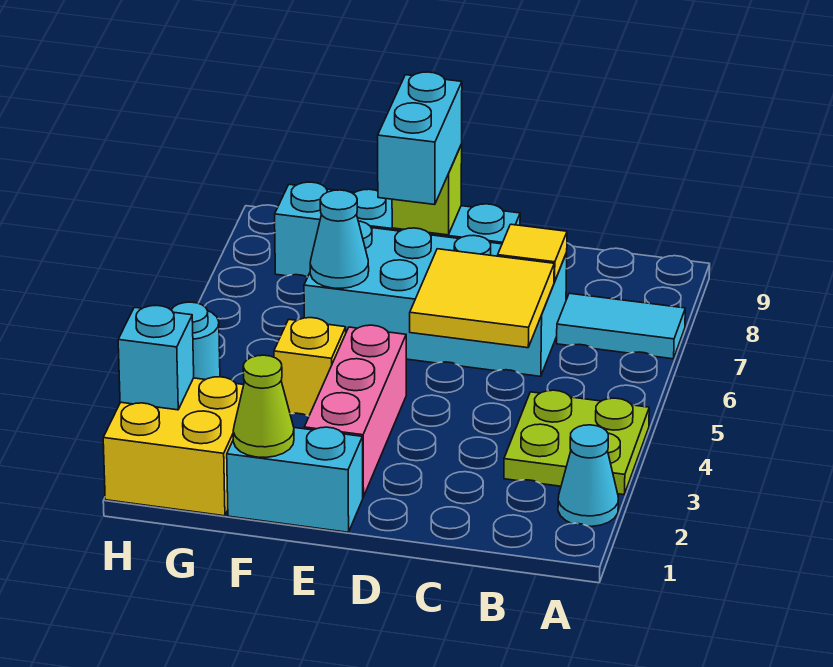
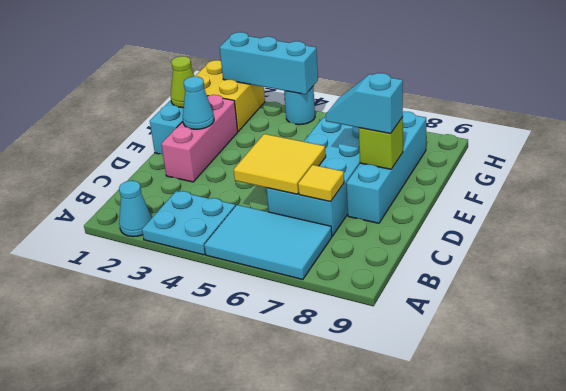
lime 2x2 plate [504,390,649,495] -> cyan 2x2 plate [142,191,235,255]
cyan 1x2 tile [557,293,685,359] -> cyan 2x3 tile [204,205,332,280]
pink 1x3 brick [304,325,406,497] -> pink 1x3 brick turned to [161,95,238,182]
cyan 1x2 brick [378,72,462,205] -> cyan 1x2 slope [326,73,403,134]
yellow 1x1 brick [274,318,346,416] -> none
cyan 1x1 cone [310,190,369,288] -> cyan 1x1 cone moved to [183,77,214,129]
cyan 1x1 brick [118,305,194,410] -> cyan 1x3 brick [220,32,318,94]

